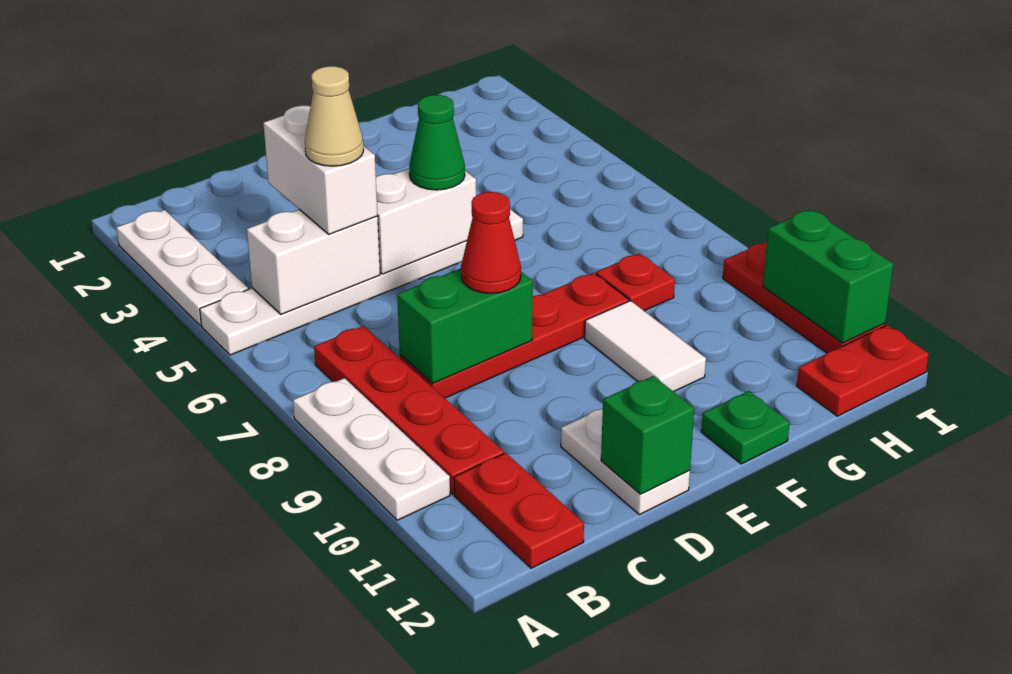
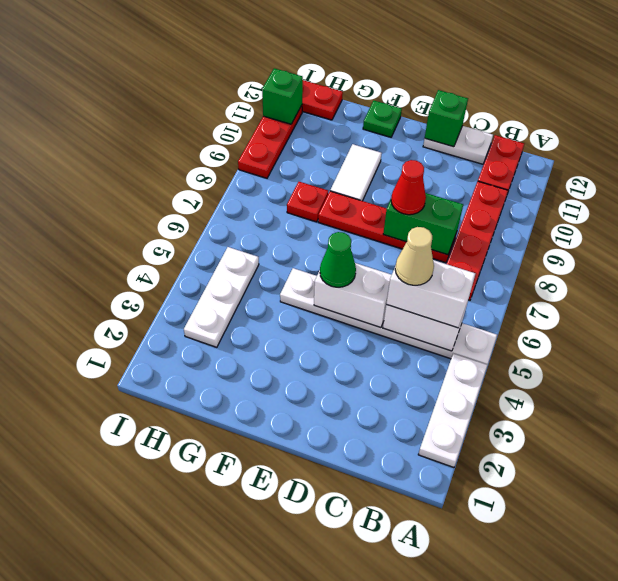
white 1x3 plate [293,378,450,520] -> white 1x3 plate moved to [184,247,259,347]
white 1x2 brick [263,106,378,234] -> white 1x2 brick turned to [386,260,475,328]
white 1x2 plate [561,408,690,515] -> white 1x2 plate turned to [423,126,493,164]
green 1x2 brick [763,210,893,343] -> green 1x1 brick [262,68,303,124]

